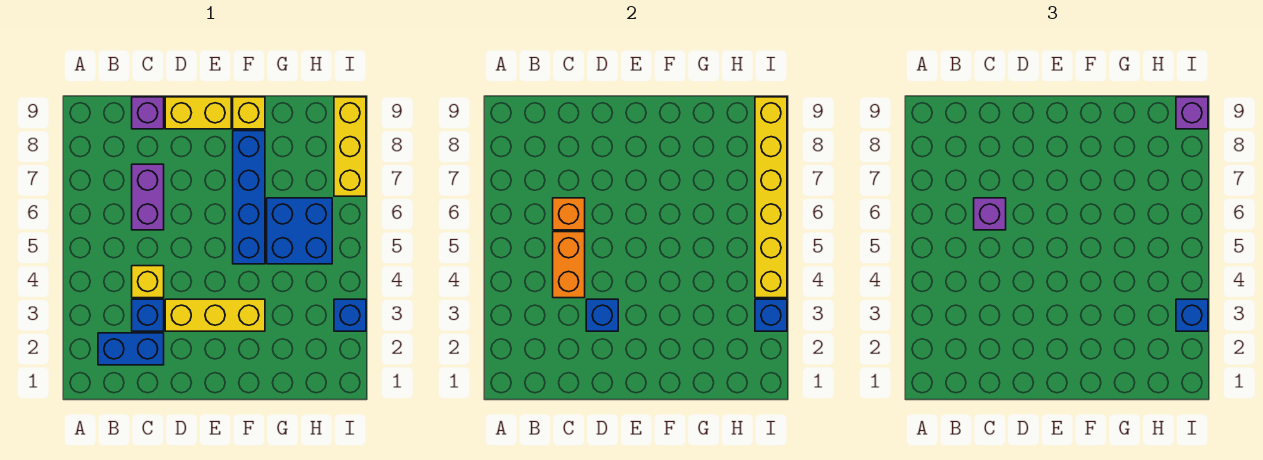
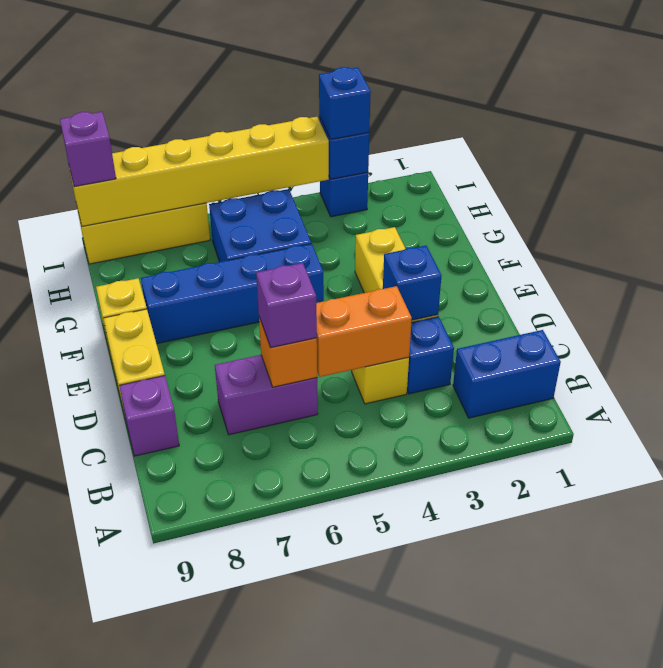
blue 1x2 brick [98,333,164,365] -> blue 1x2 brick turned to [453,330,561,418]

